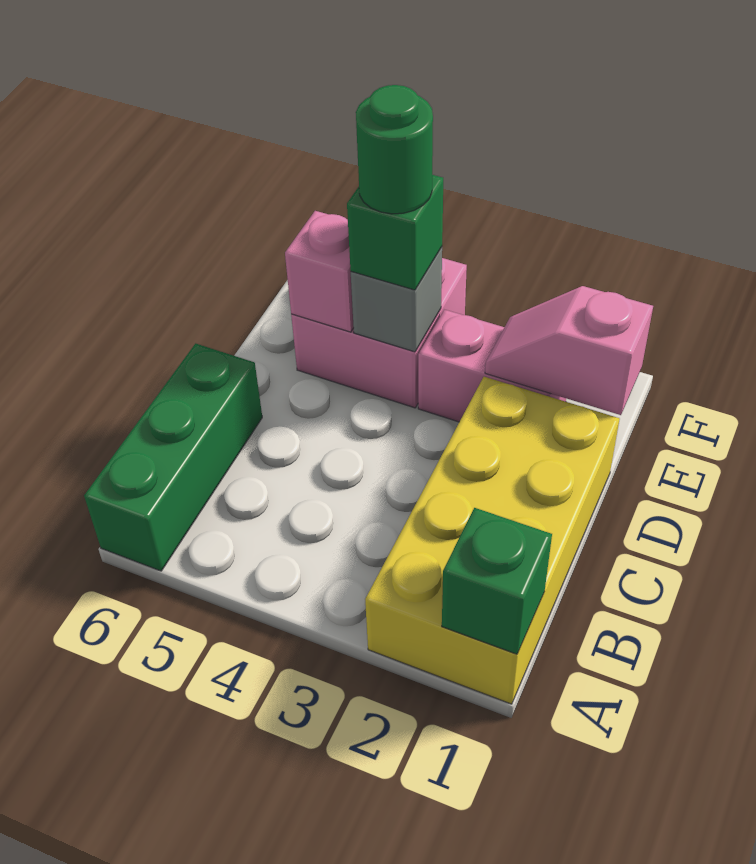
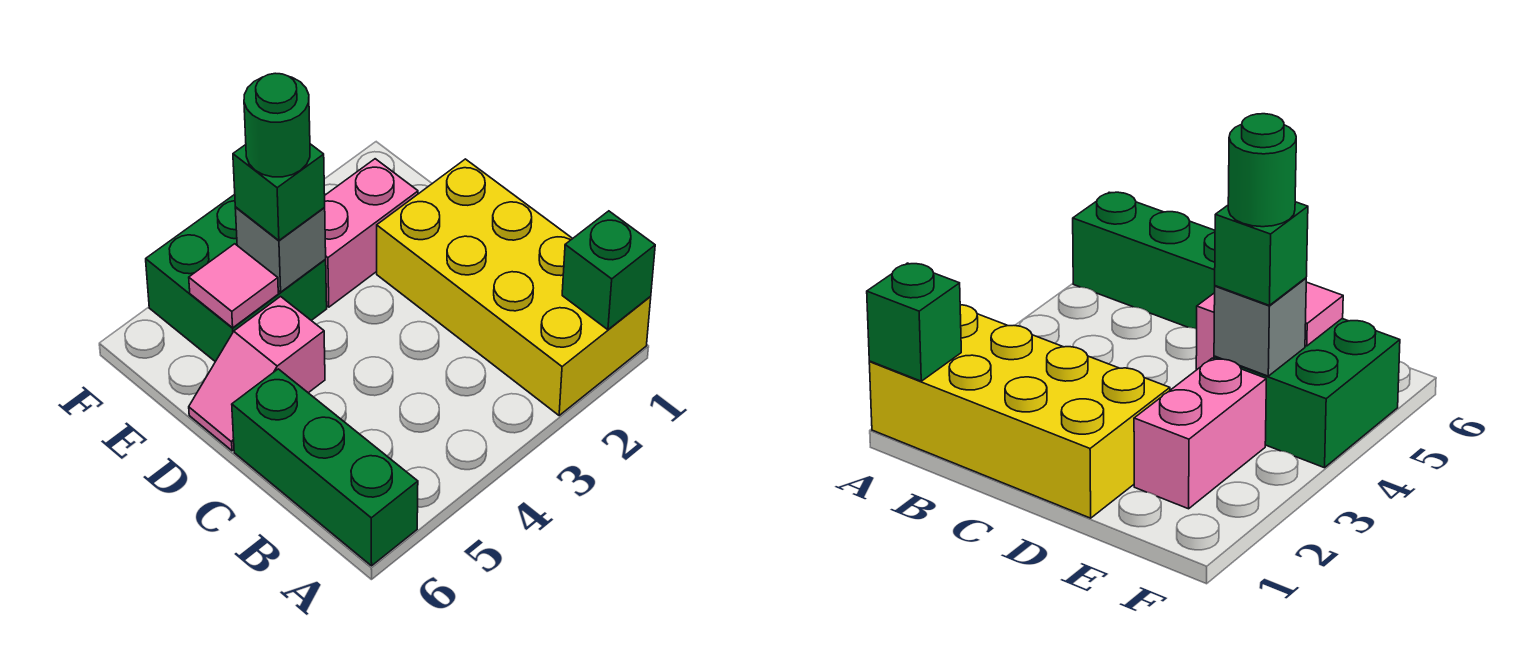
pink 1x2 slope [485,286,653,415] -> pink 1x2 slope moved to [189,297,325,451]
pink 2x2 brick [291,258,467,408] -> green 2x2 brick [146,194,327,362]
pink 1x1 brick [285,211,354,332] -> pink 1x1 tile [189,244,278,328]

